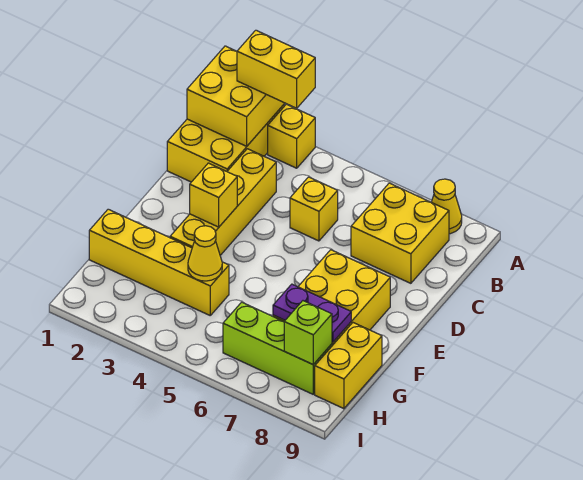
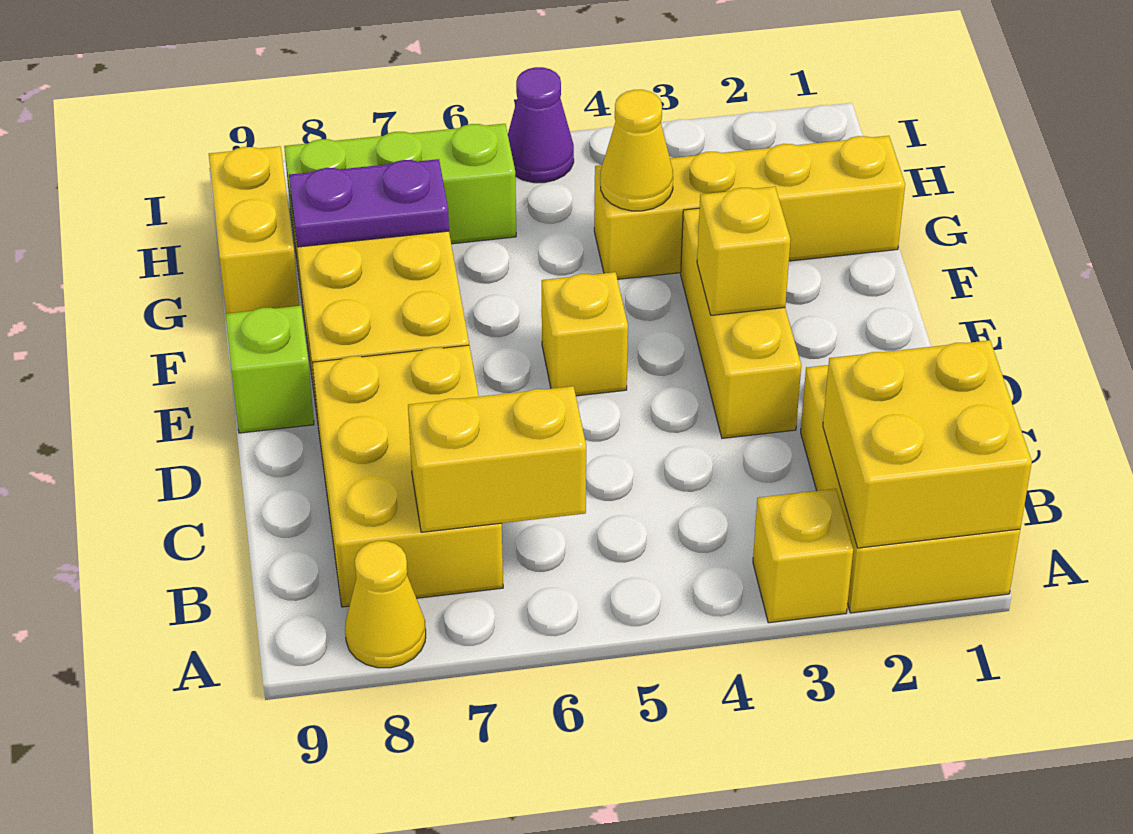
yellow 1x2 brick [237,30,315,108] -> yellow 1x2 brick moved to [408,386,586,532]
yellow 2x2 brick [351,183,449,283] -> yellow 2x3 brick [312,345,503,607]
yellow 1x4 brick [170,149,276,255] -> yellow 1x3 brick [681,208,801,438]
yellow 1x1 brick [290,177,338,241] -> yellow 1x1 brick moved to [542,272,628,396]
lime 1x1 brick [284,301,332,364] -> lime 1x1 brick moved to [225,306,314,433]
none -> purple 1x1 cone [508,67,574,183]

